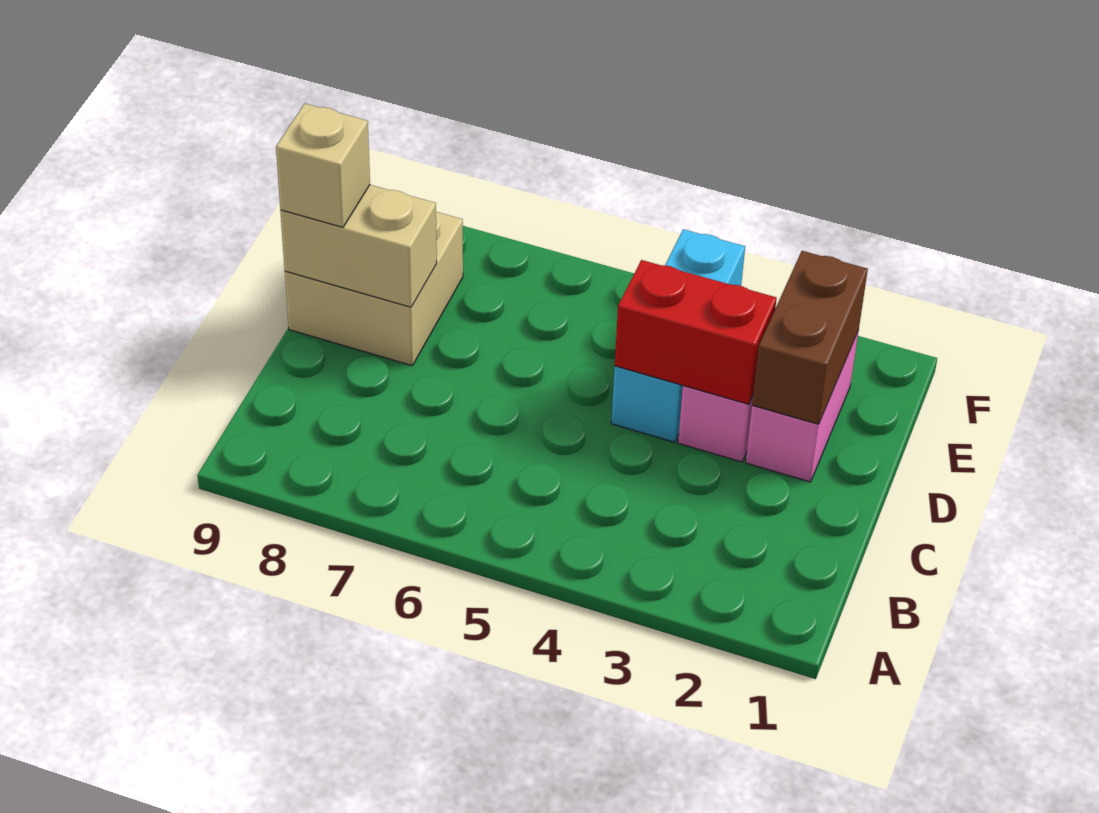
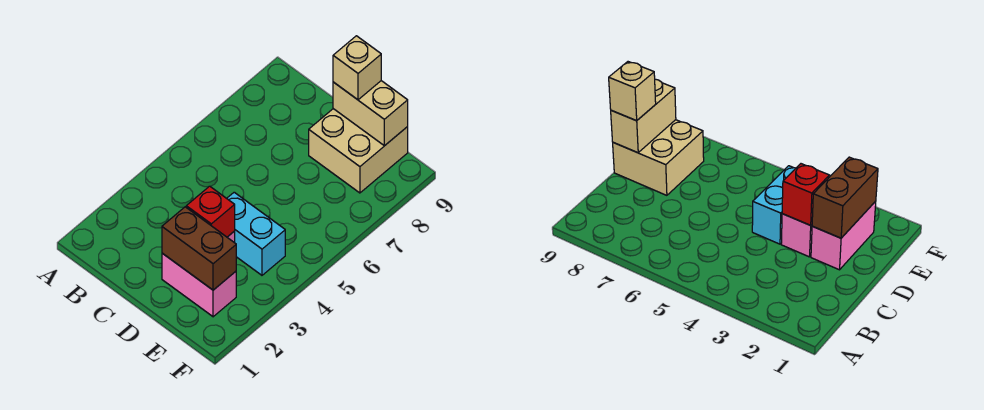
red 1x2 brick [615,260,777,404] -> red 1x1 brick [186,186,235,237]
cyan 1x3 brick [611,229,745,442] -> cyan 1x2 brick [227,192,285,275]
tan 1x2 brick [280,185,437,307] -> tan 1x2 brick turned to [333,81,408,146]

